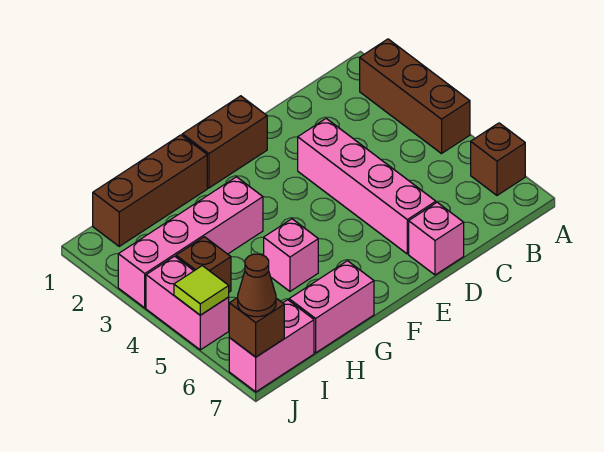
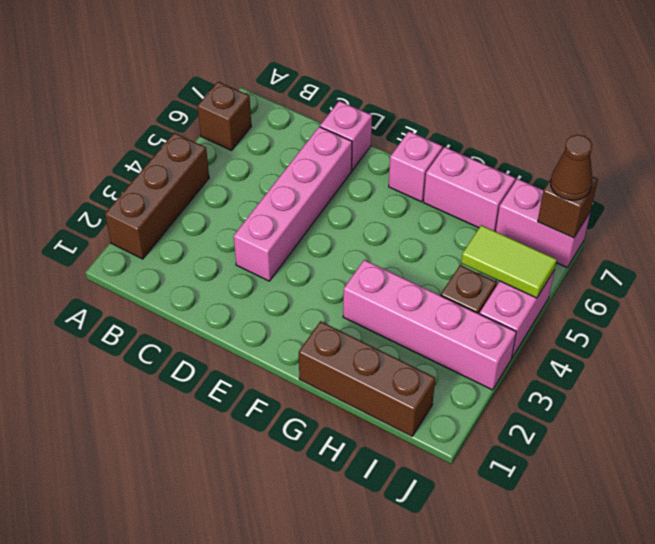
brown 1x2 brick [182,96,267,188] -> none
pink 1x1 brick [264,219,318,291] -> pink 1x1 brick moved to [389,131,443,202]
lime 1x1 tile [174,266,229,315] -> lime 1x2 tile [461,225,557,298]

